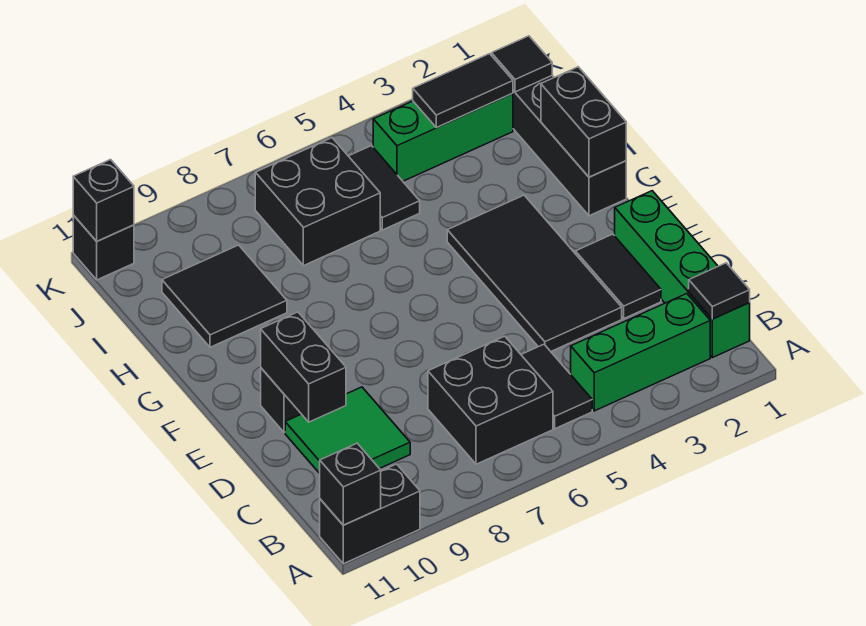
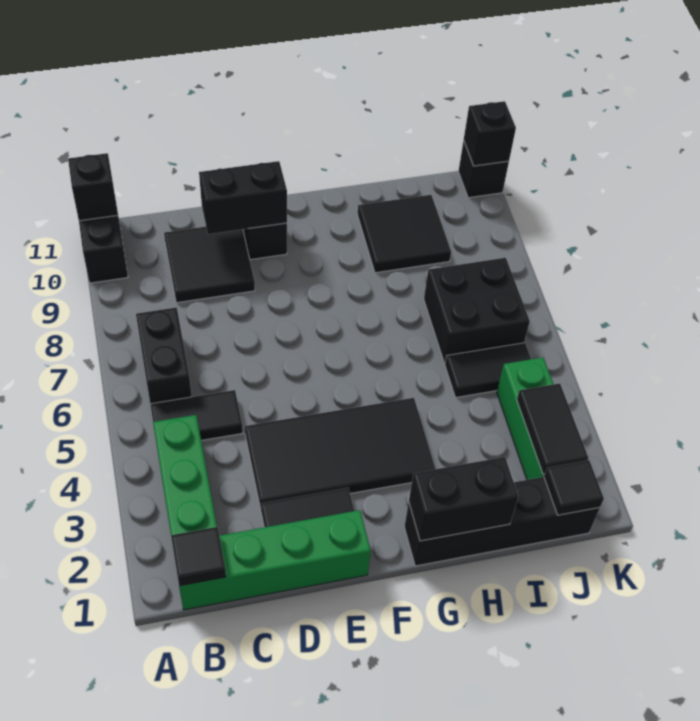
black 2x2 brick [428,336,553,464] -> black 1x2 brick [136,307,192,404]
green 2x2 tile [285,387,410,473] -> black 2x2 tile [164,227,255,303]

